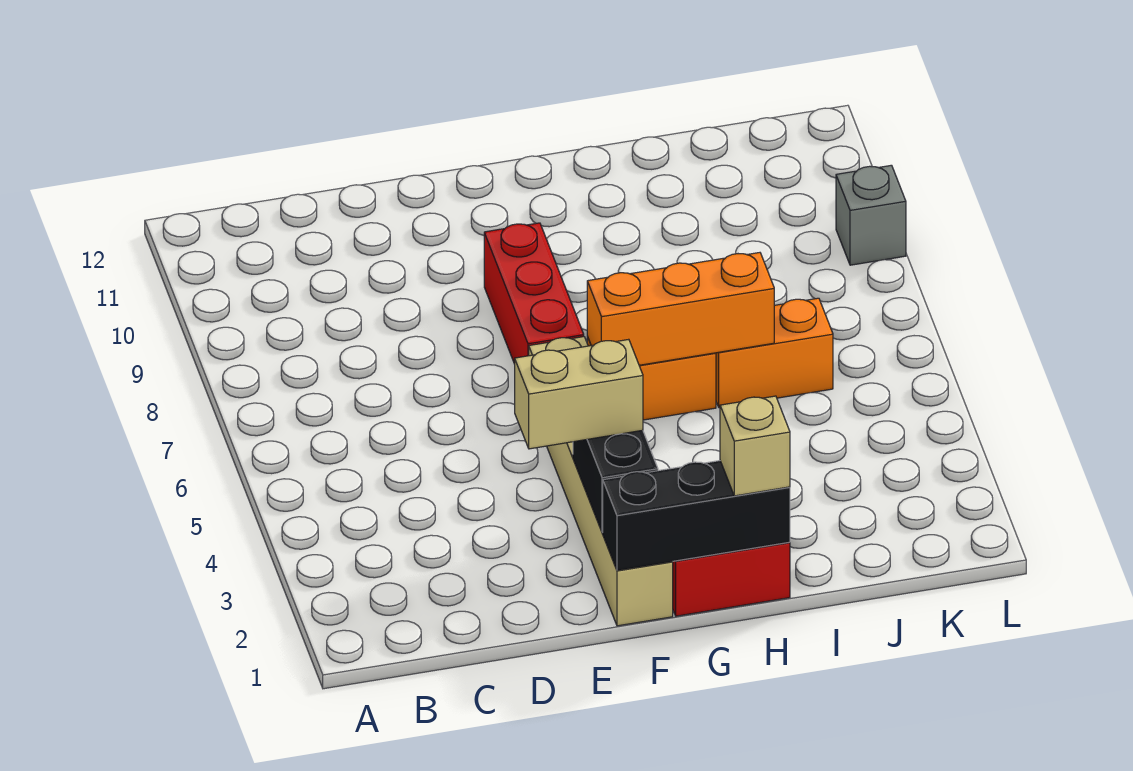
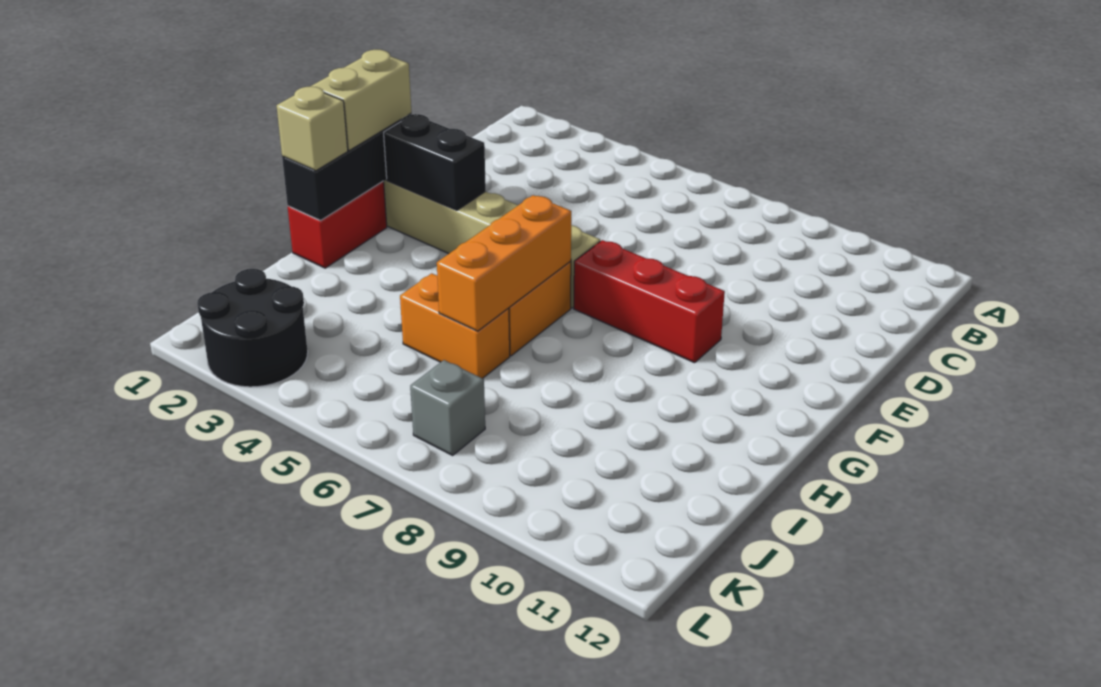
tan 1x2 brick [515,339,643,449] -> tan 1x2 brick moved to [312,50,412,150]
orange 1x2 brick [716,298,833,408] -> orange 1x2 brick turned to [400,273,510,378]
none -> black 2x2 round brick [197,269,308,387]
grey 1x1 brick [836,165,906,265] -> grey 1x1 brick moved to [410,360,485,455]

